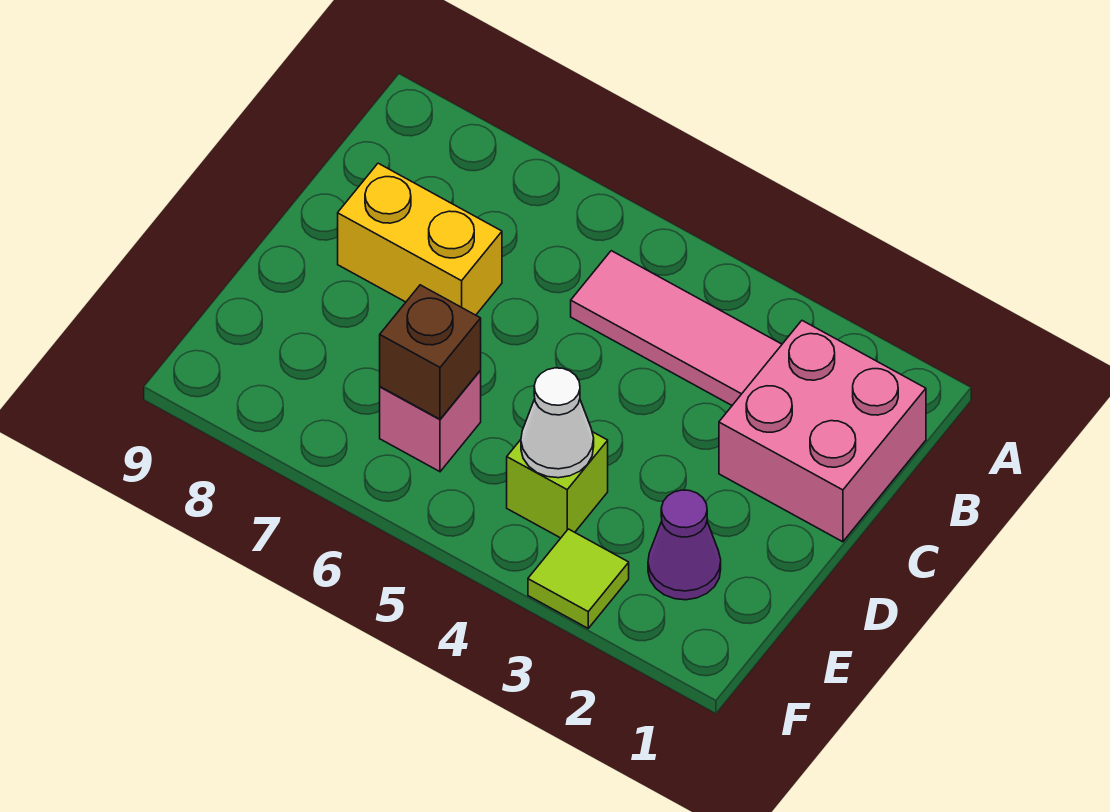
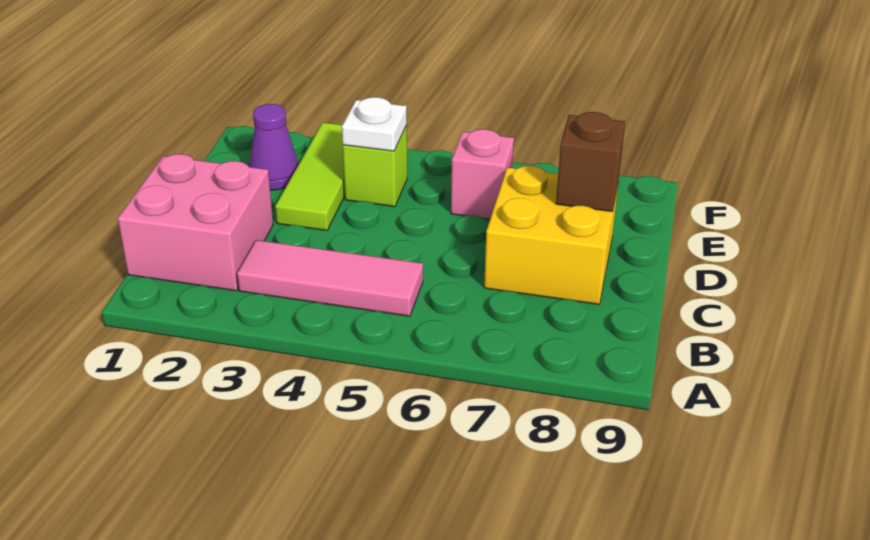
yellow 1x2 brick [338,163,502,315] -> yellow 2x2 brick [484,166,618,304]
white 1x1 cone [521,368,594,478] -> white 1x1 plate [342,97,407,151]
brown 1x1 brick [380,285,481,419] -> brown 1x1 brick moved to [556,112,625,212]
lime 1x1 tile [528,529,629,628] -> lime 1x3 tile [275,123,345,231]

